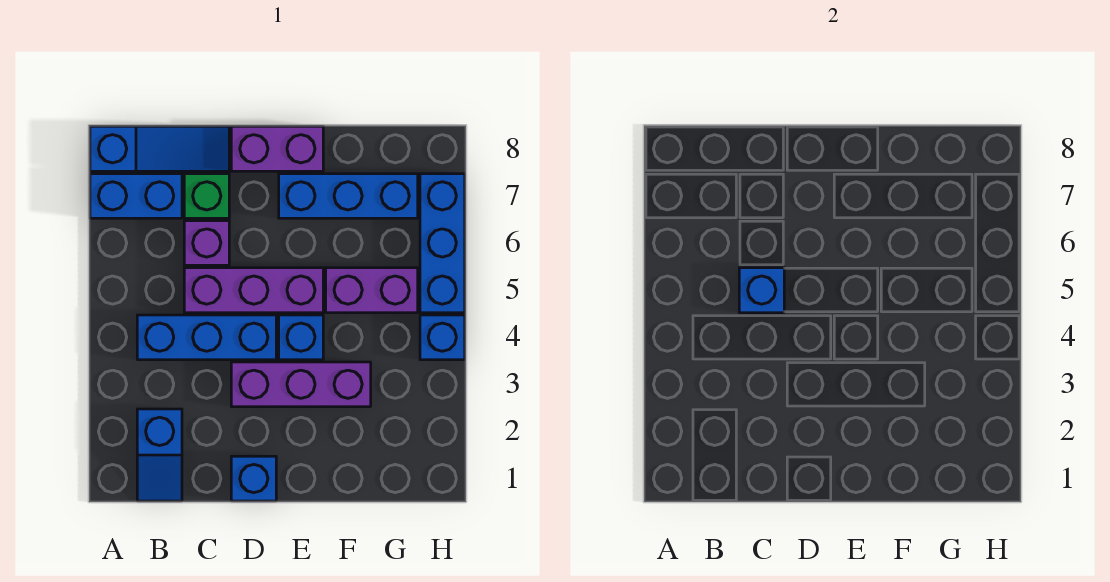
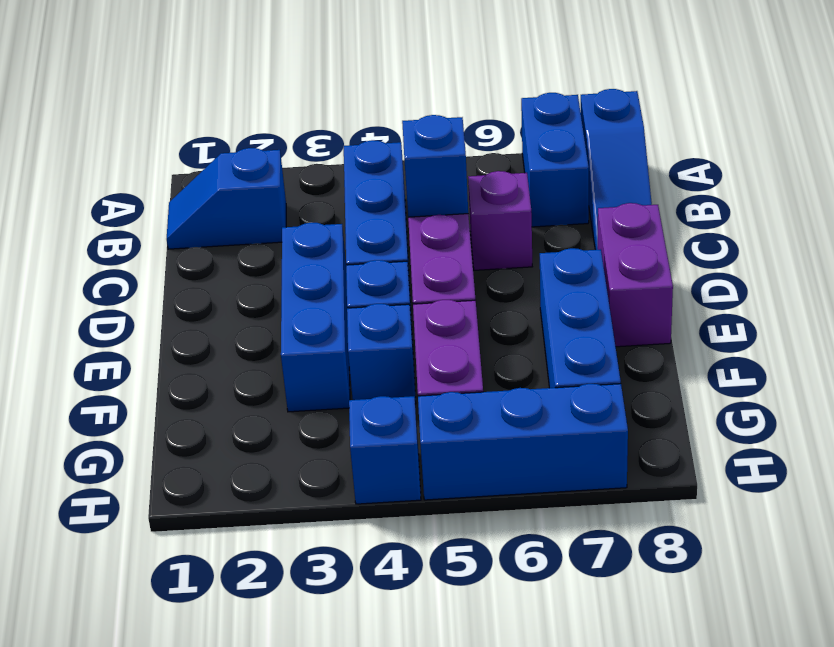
green 1x1 brick [184,174,229,218] -> none
blue 1x1 brick [231,456,276,501] -> blue 1x1 brick moved to [347,304,416,404]
purple 1x3 brick [231,362,371,407] -> blue 1x3 brick [281,222,350,412]

